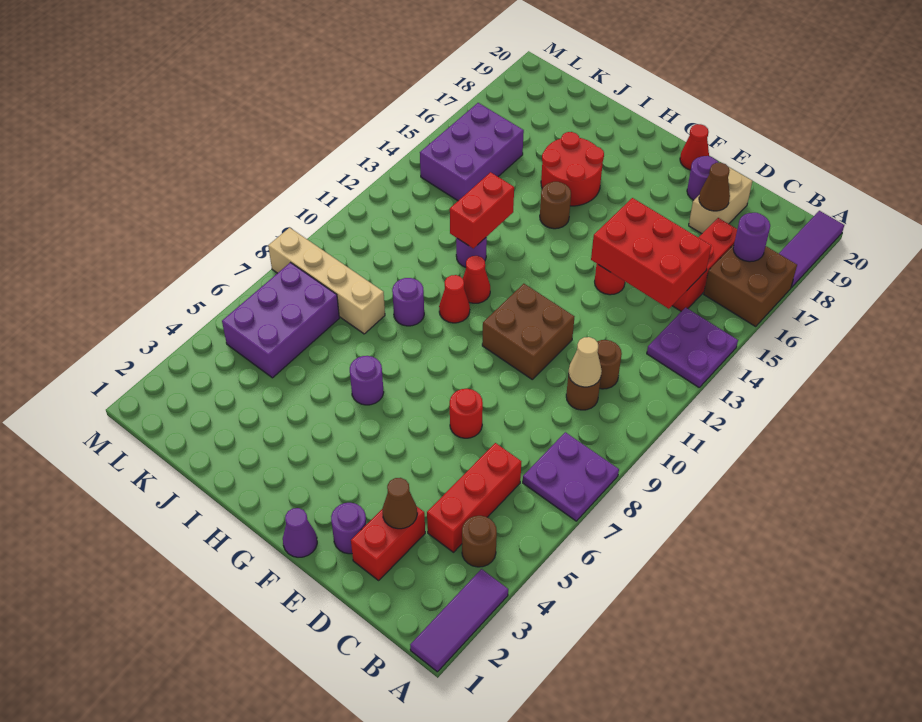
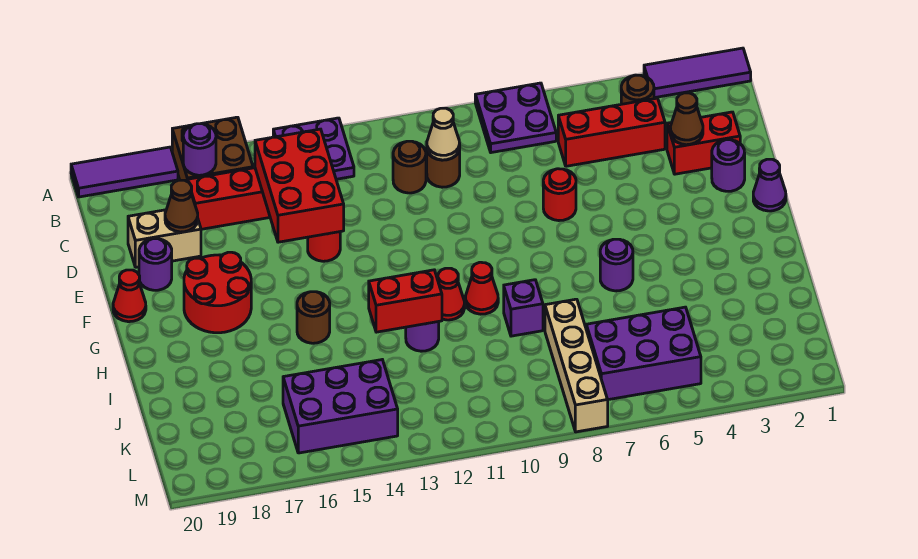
brown 2x2 brick [482,284,574,379] -> none
red 2x2 round brick [541,132,604,206] -> red 2x2 round brick moved to [184,252,251,333]
purple 1x1 round brick [392,278,424,326] -> purple 1x1 brick [504,280,543,336]

